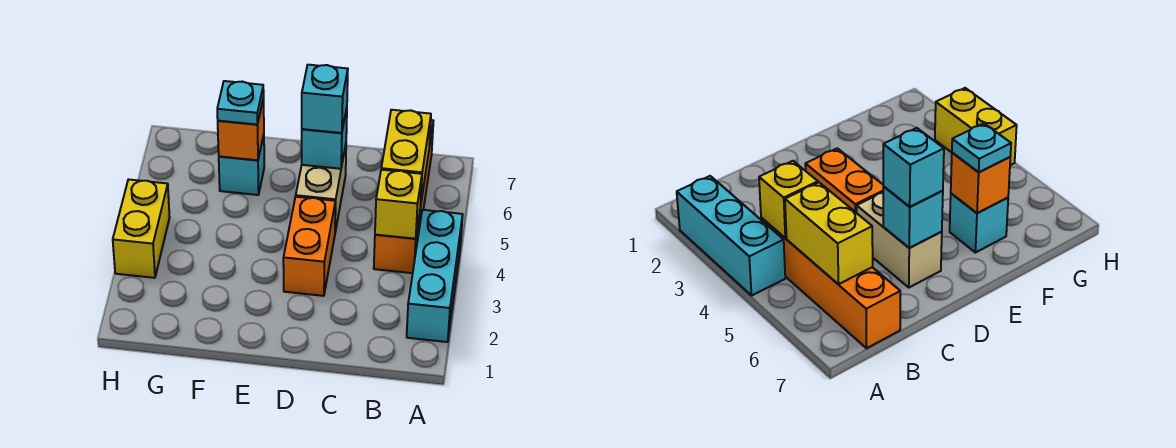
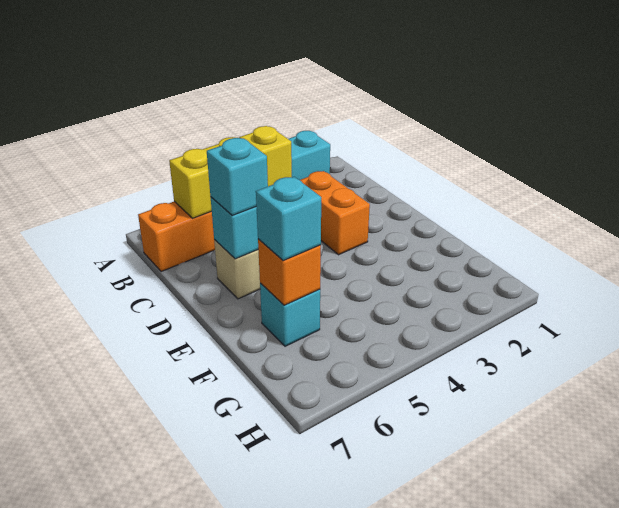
orange 1x2 brick [283,197,335,296] -> orange 1x2 brick turned to [300,171,370,255]
cyan 1x1 plate [217,81,264,125] -> cyan 1x1 brick [256,177,321,261]
yellow 1x2 brick [113,179,170,278] -> none

